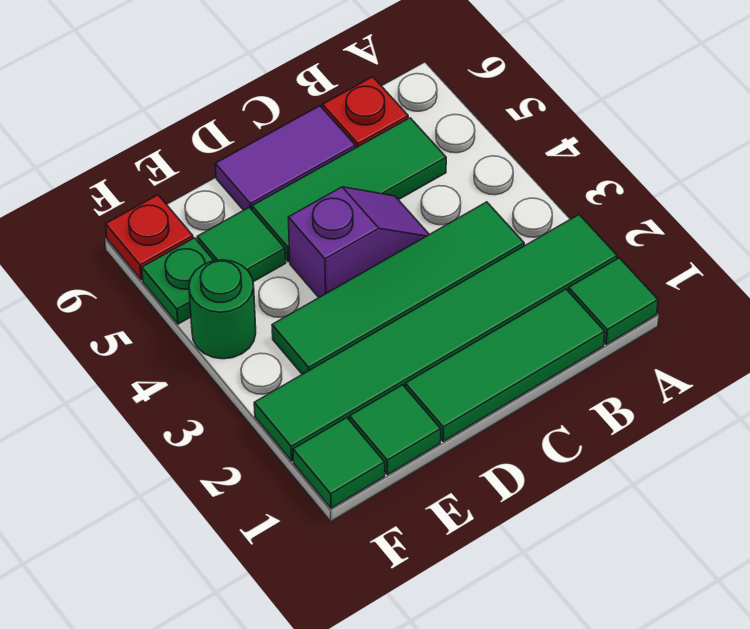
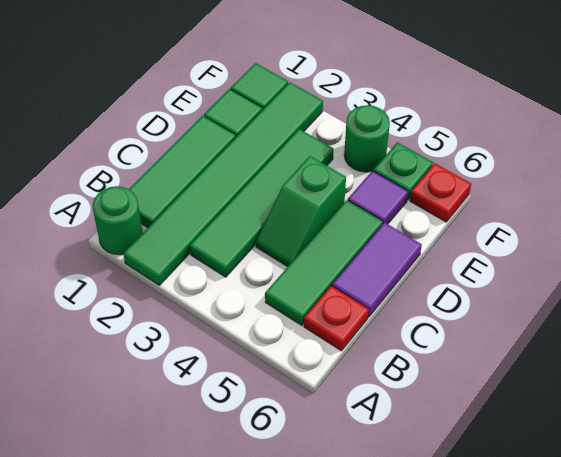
green 1x1 tile [568,258,658,345] -> green 1x1 round brick [93,186,143,255]
purple 1x2 slope [288,187,429,297] -> green 1x2 slope [256,156,346,267]
green 1x1 tile [197,207,285,282] -> purple 1x1 tile [348,171,408,225]

